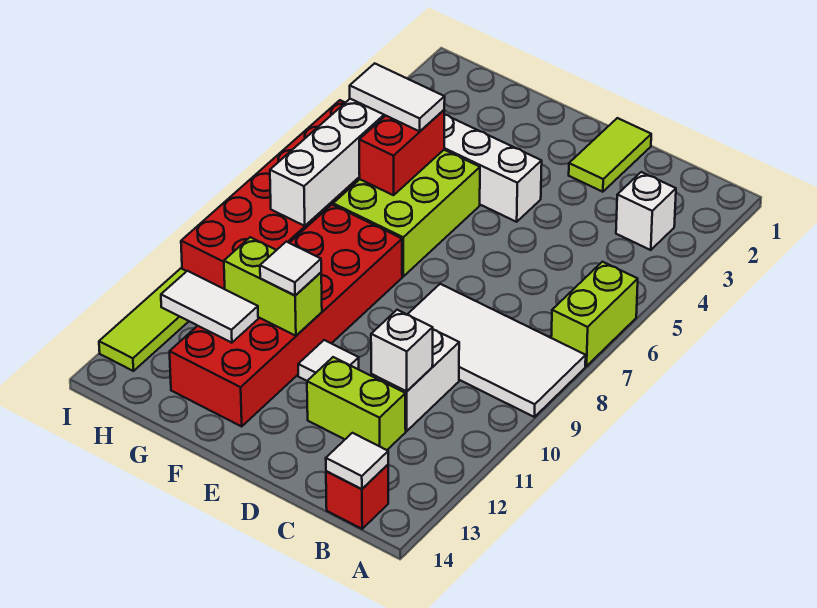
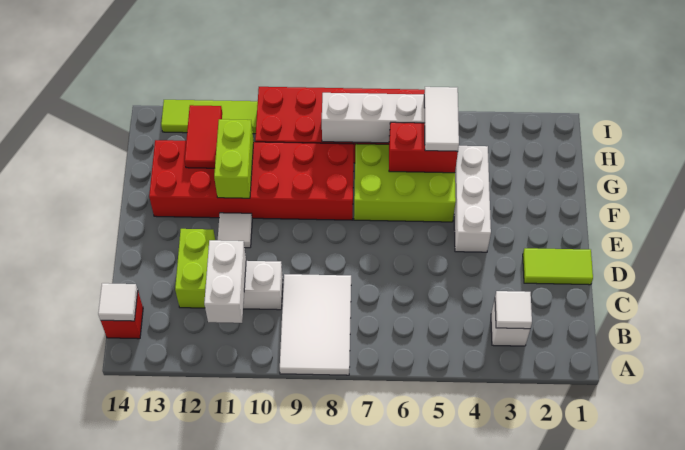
lime 1x2 brick [551,262,638,366] -> none
white 2x4 tile [407,284,586,417] -> white 2x3 tile [280,274,351,375]
white 1x1 brick [371,310,433,391] -> white 1x2 brick [204,240,246,323]
white 1x1 tile [260,242,321,295] -> white 1x1 tile moved to [495,291,532,329]
white 1x2 tile [161,271,258,343] -> red 1x2 tile [185,105,222,168]

